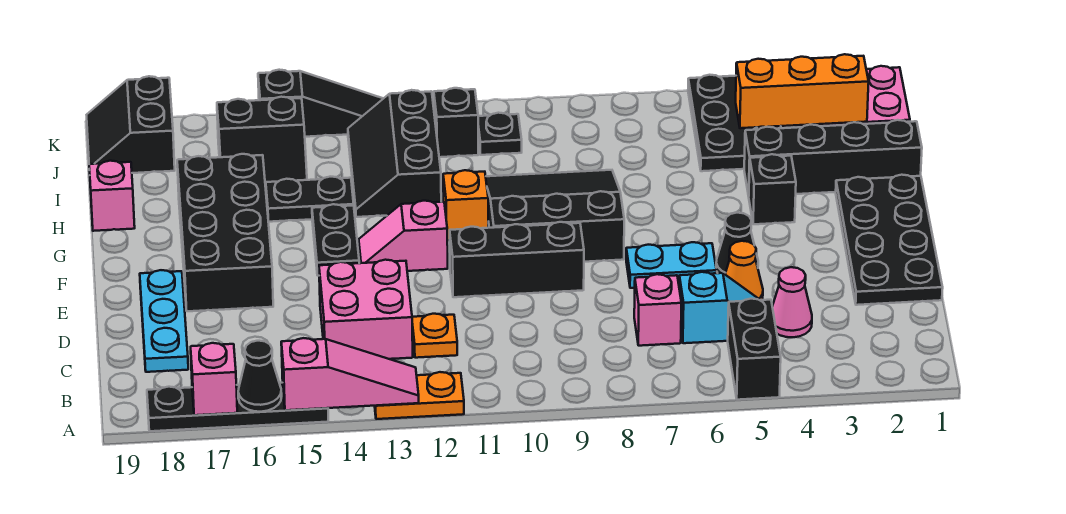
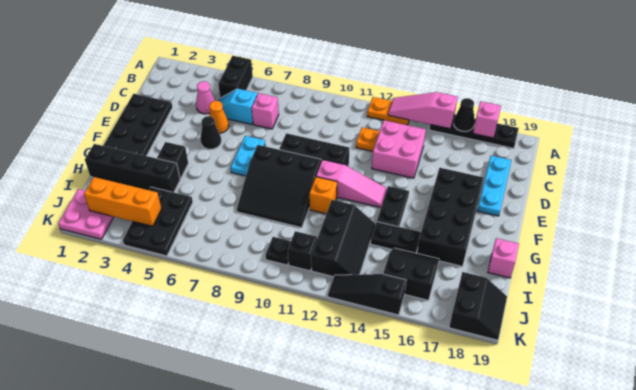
cyan 1x2 plate [626,242,717,288] -> cyan 1x2 plate turned to [231,136,265,176]
pink 1x2 slope [359,201,448,271] -> pink 1x3 slope [316,160,387,208]

